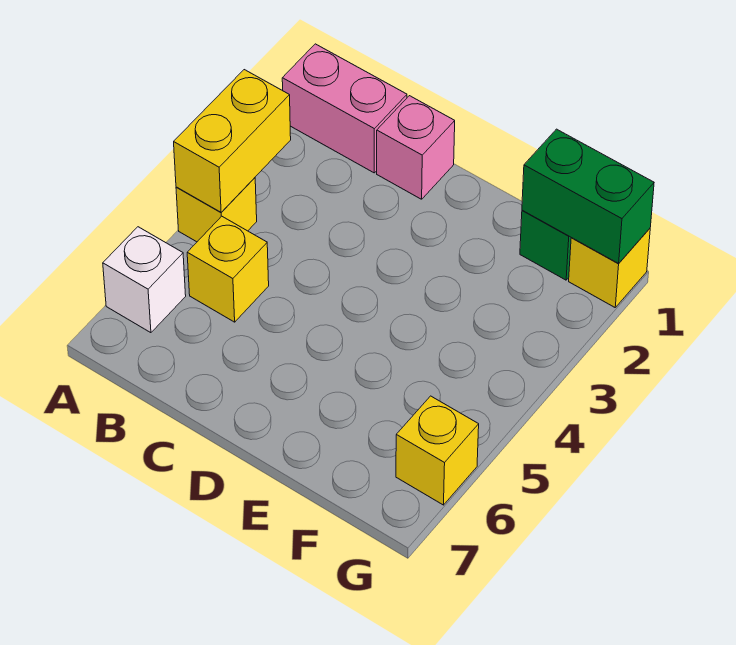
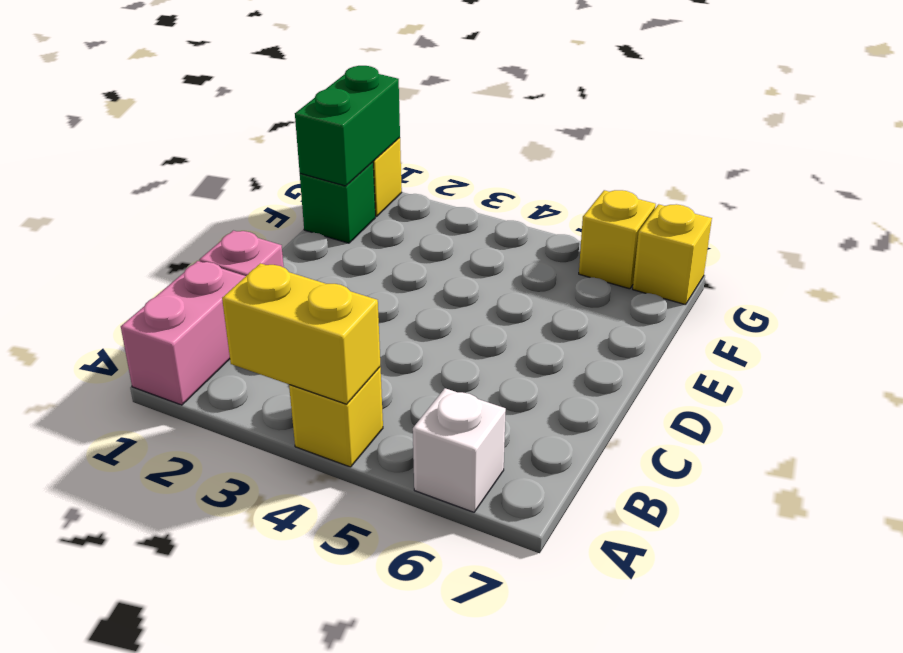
yellow 1x1 brick [187,216,269,322] -> yellow 1x1 brick moved to [633,204,712,305]

